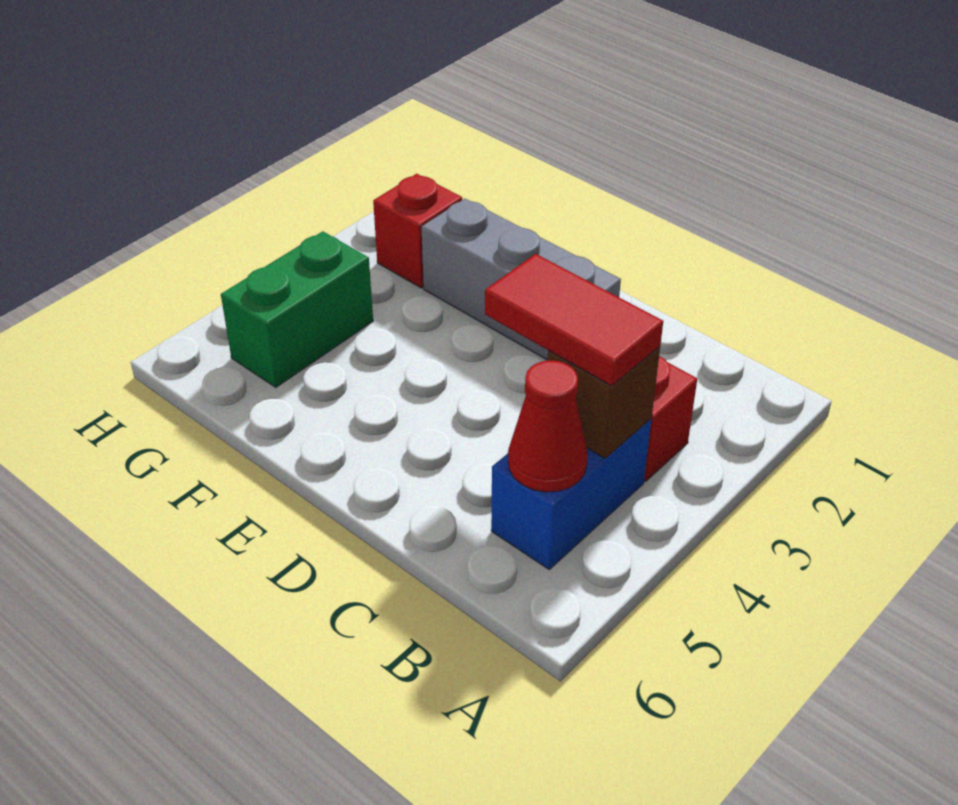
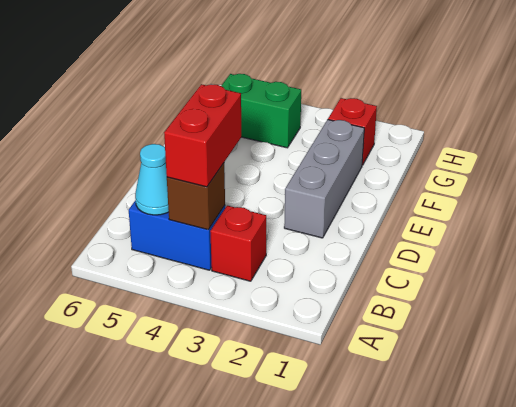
red 1x2 tile [485,254,663,386] -> red 1x2 brick [164,84,241,187]
red 1x1 cone [508,361,588,492] -> cyan 1x1 cone [135,144,169,215]

